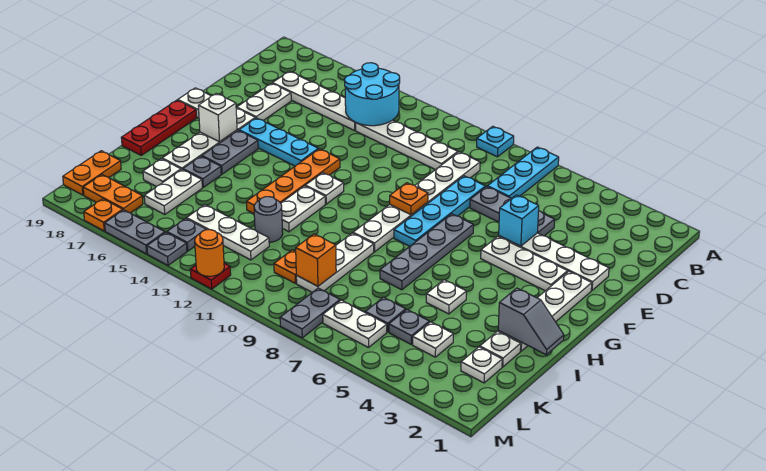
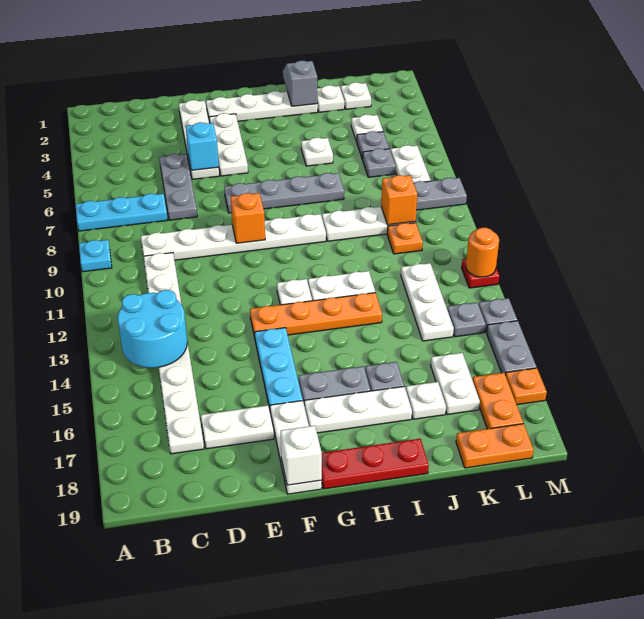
cyan 1x4 plate [394,176,485,246] -> none
orange 1x1 plate [390,183,428,215] -> orange 1x1 brick [231,193,265,243]
white 1x1 brick [198,93,237,142] -> white 1x1 brick moved to [281,426,322,485]
grey 1x1 round brick [254,197,283,242] -> none
white 1x2 plate [144,170,202,215] -> white 1x2 plate turned to [431,353,480,415]

